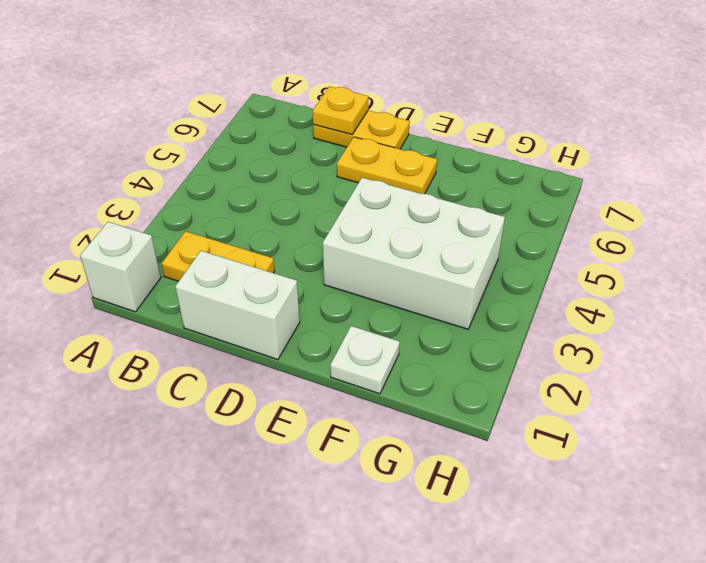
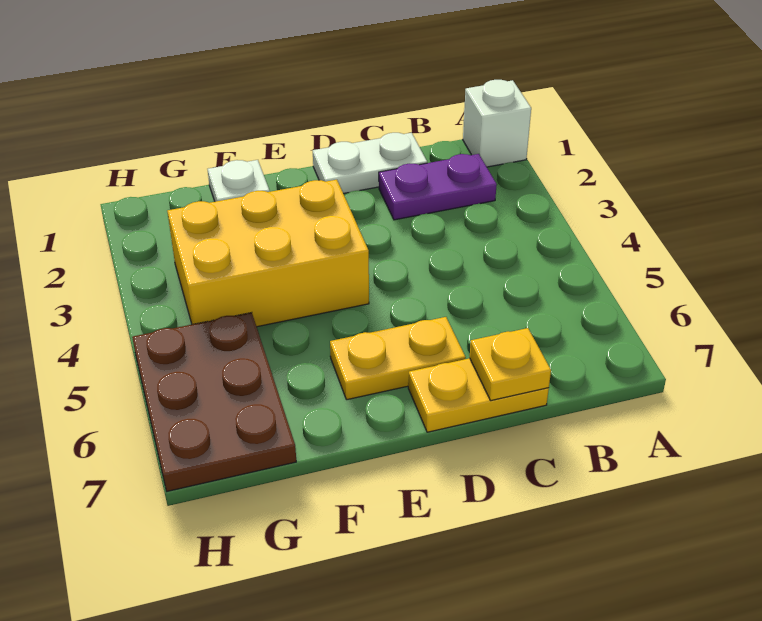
yellow 1x2 plate [161,231,275,281] -> purple 1x2 plate [379,154,497,220]
white 1x2 brick [175,251,300,360] -> white 1x2 plate [313,133,427,194]
white 2x3 brick [323,178,505,329] -> yellow 2x3 brick [167,180,369,327]
none -> brown 2x3 plate [132,313,296,491]

